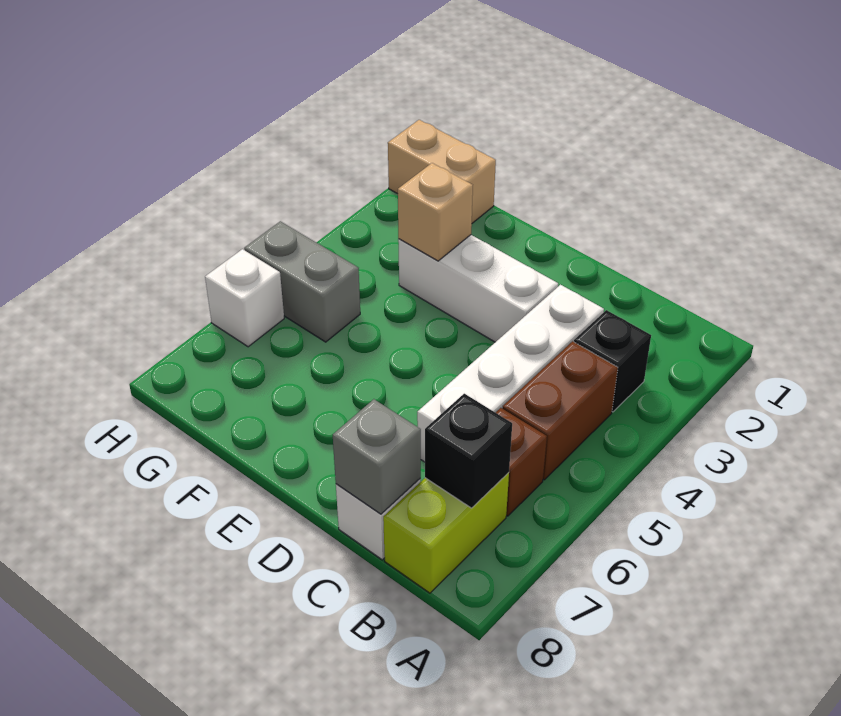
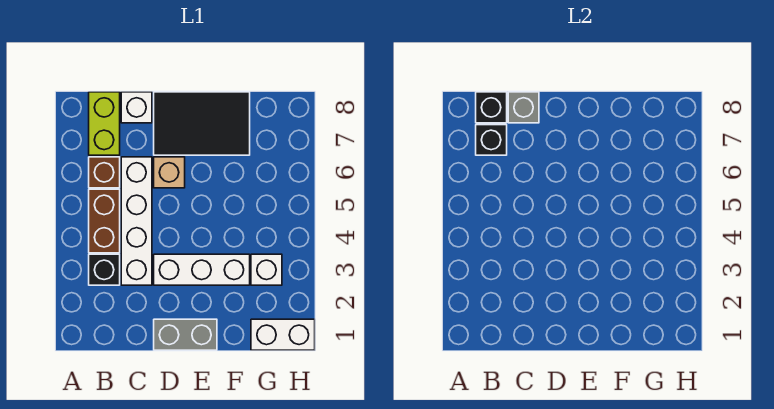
none -> black 1x1 brick [476,92,507,123]
none -> black 2x3 tile [154,92,250,155]
tan 1x1 brick [398,163,473,261] -> tan 1x1 brick moved to [154,157,185,188]
tan 1x2 brick [388,120,496,223] -> white 1x2 brick [251,319,315,350]
grey 1x2 brick [244,221,360,342] -> grey 1x2 brick moved to [154,319,217,350]
white 1x1 brick [205,249,284,347] -> white 1x1 brick moved to [251,254,282,285]

